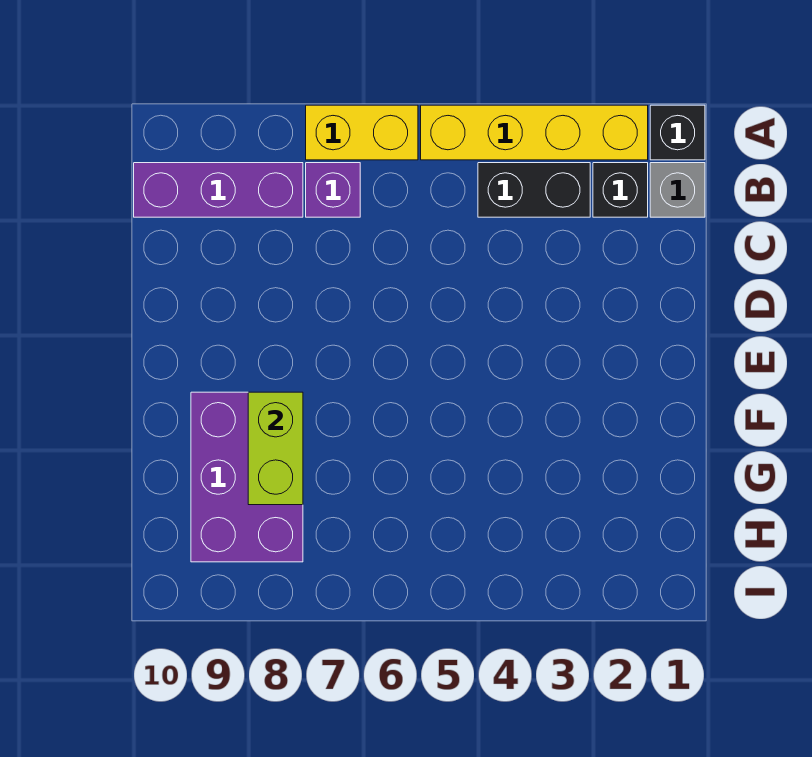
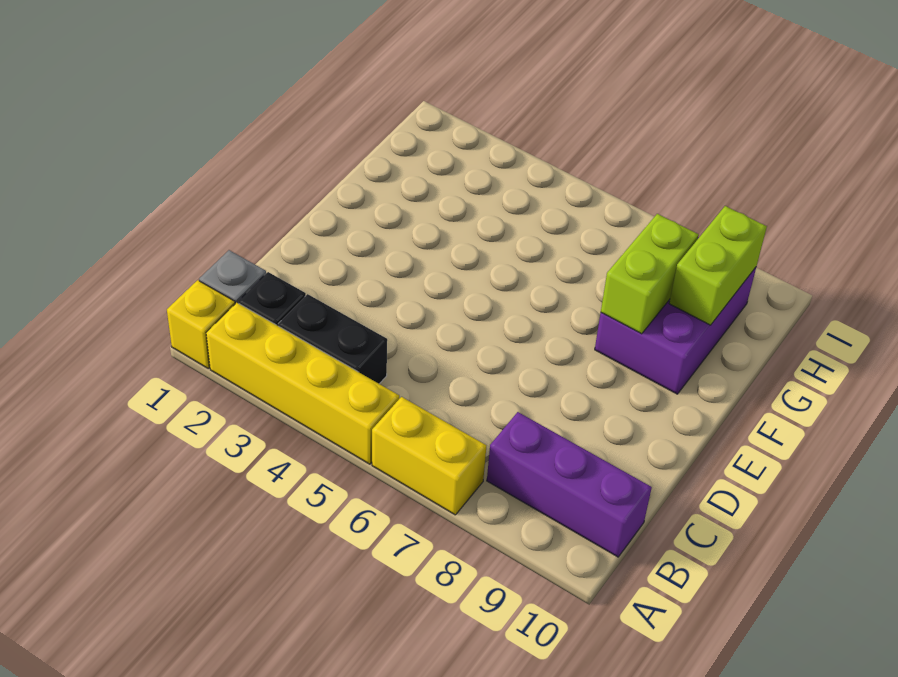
black 1x1 brick [650,105,705,160] -> yellow 1x1 brick [167,280,235,368]
purple 1x1 brick [306,163,360,217] -> none
none -> lime 1x2 brick [669,206,767,325]

